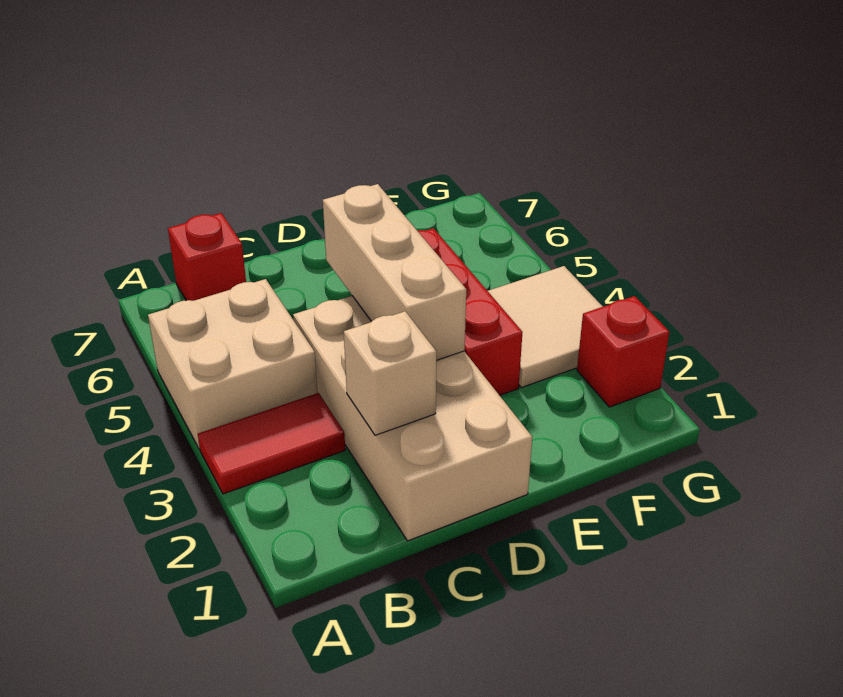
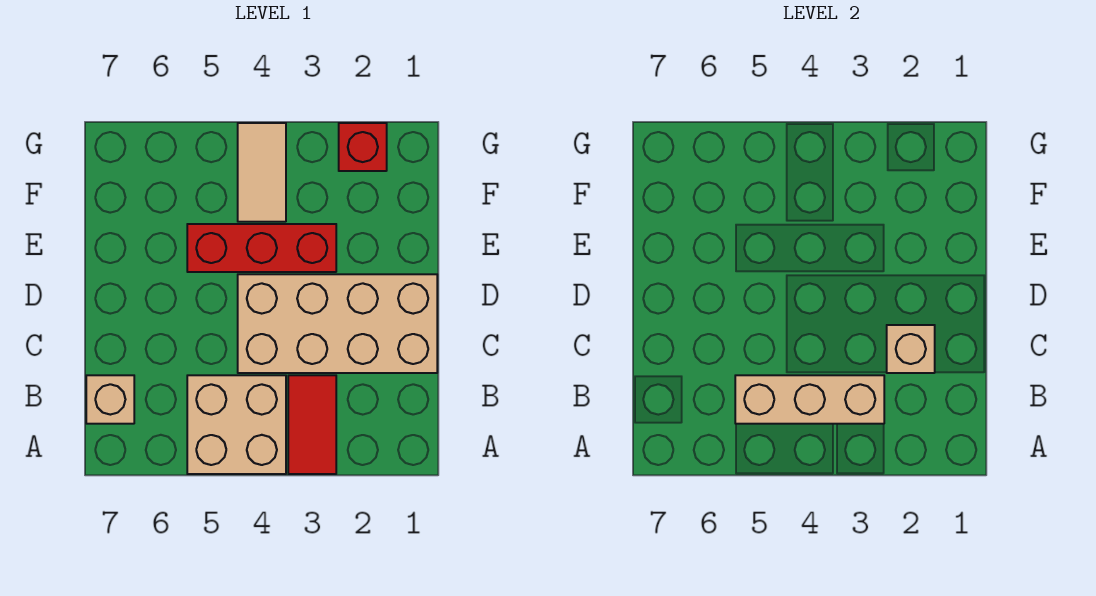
red 1x1 brick [168,213,246,301] -> tan 1x1 brick [86,375,134,424]
tan 1x3 brick [323,184,466,360] -> tan 1x3 brick moved to [735,375,884,424]
tan 2x2 tile [488,266,603,388] -> tan 1x2 tile [238,123,286,222]

